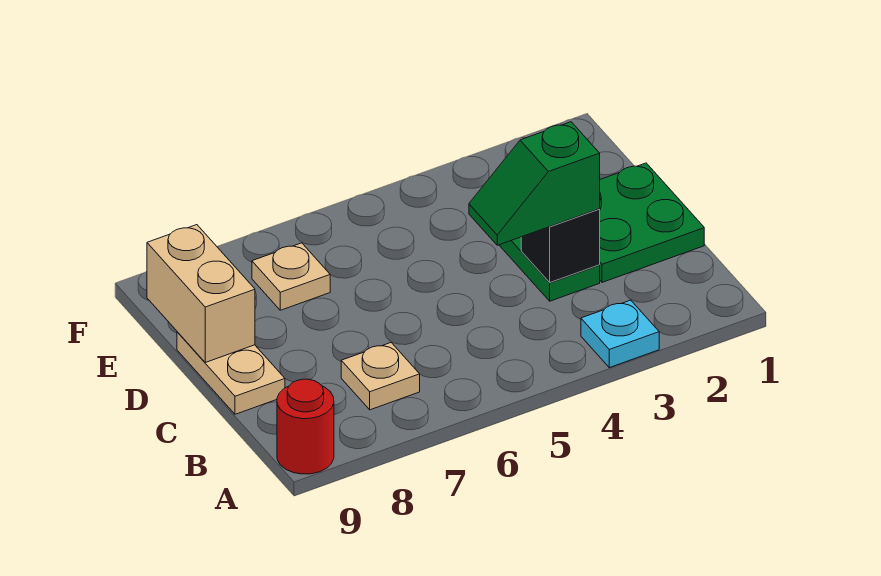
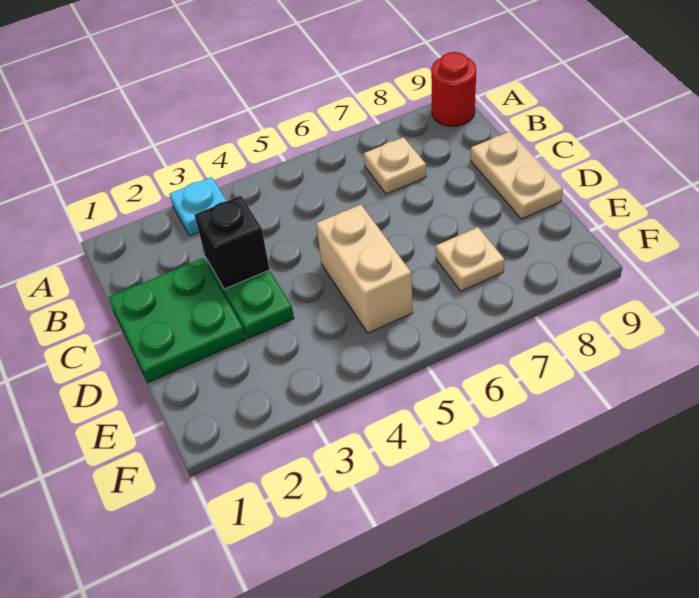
green 1x2 slope [469,122,600,245] -> none
tan 1x2 brick [147,225,255,362] -> tan 1x2 brick moved to [316,205,413,333]

